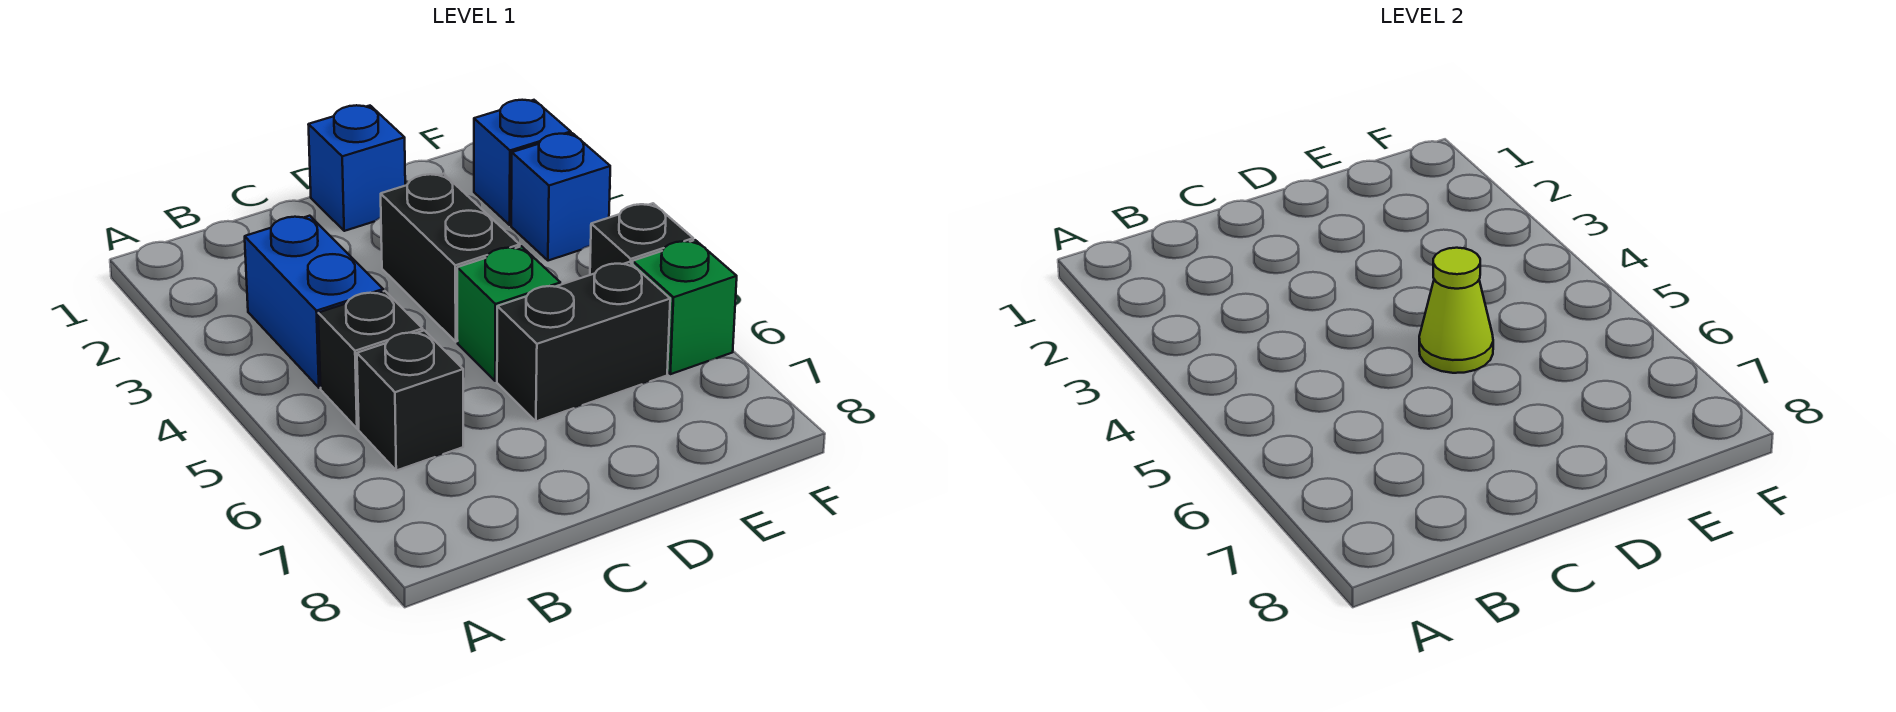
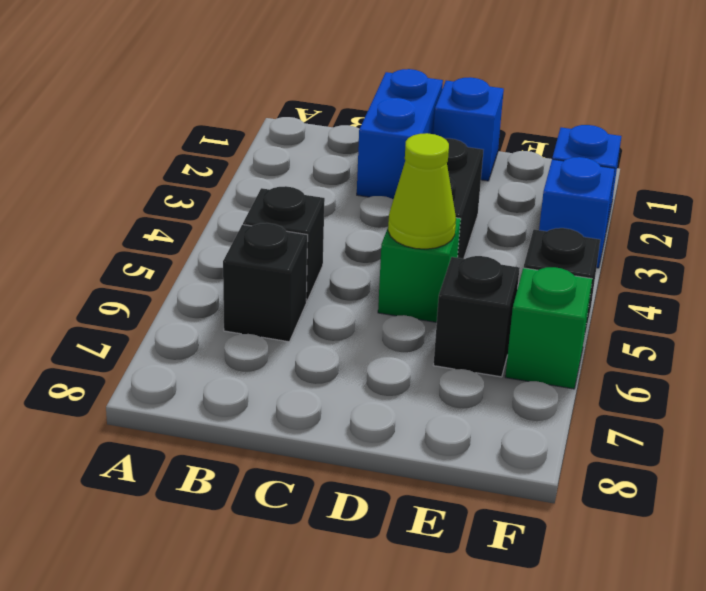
blue 1x2 brick [245,216,383,388] -> blue 1x2 brick moved to [357,69,443,199]
black 1x2 brick [497,262,670,421] -> black 1x1 brick [434,256,520,377]

